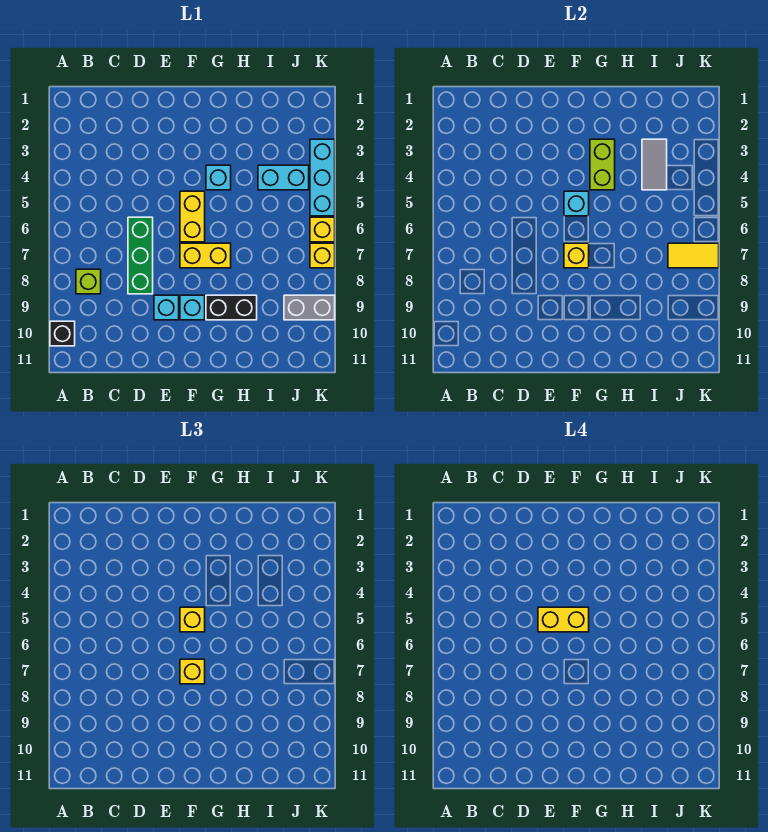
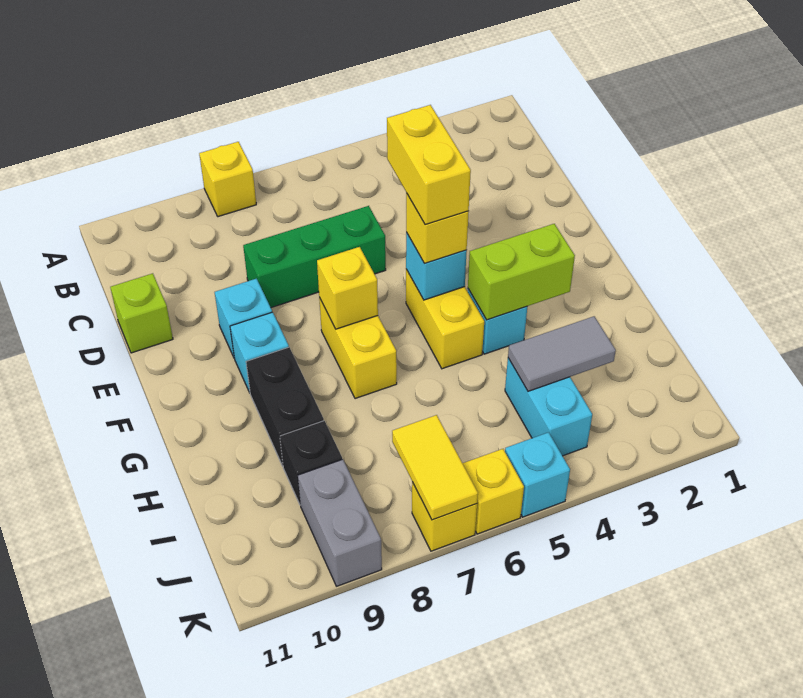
black 1x1 brick [50,321,75,346] -> black 1x1 brick moved to [280,421,342,505]
lime 1x1 brick [76,269,101,294] -> lime 1x1 brick moved to [110,273,173,353]
yellow 1x2 brick [180,191,205,242] -> yellow 1x2 brick turned to [406,269,484,369]
yellow 1x1 brick [180,659,205,684] -> yellow 1x1 brick moved to [199,142,256,217]
cyan 1x3 brick [310,139,335,216] -> cyan 1x1 brick [505,432,570,517]

